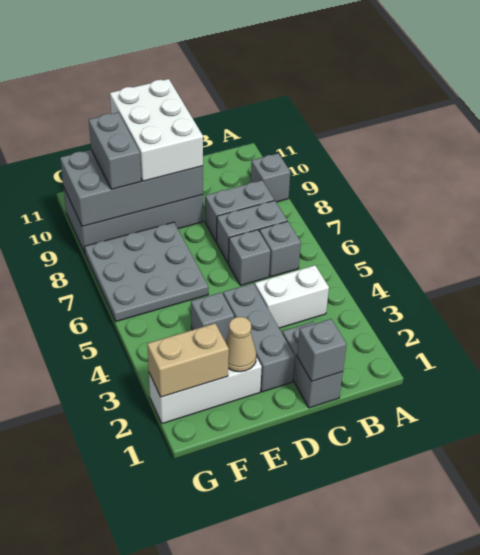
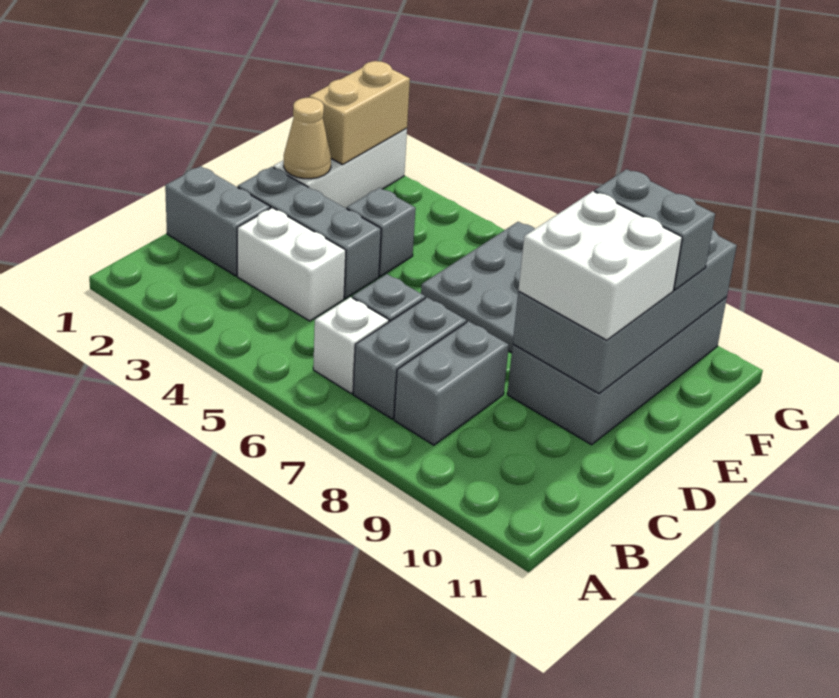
grey 1x1 brick [251,153,290,202] -> none
white 1x2 brick [255,265,329,328] -> white 1x2 brick turned to [237,208,346,321]
grey 1x1 brick [259,221,301,277] -> white 1x1 brick [313,297,389,393]
grey 1x1 brick [297,319,347,381] -> none
white 2x3 brick [110,79,203,181] -> white 2x2 brick [518,191,682,340]

